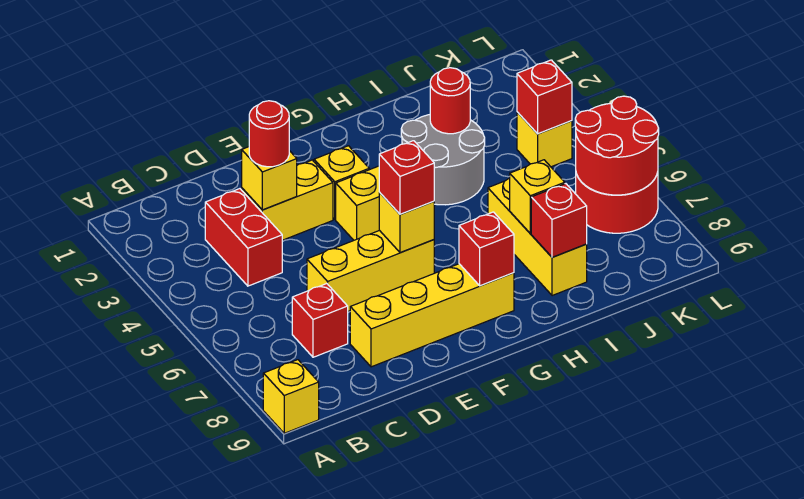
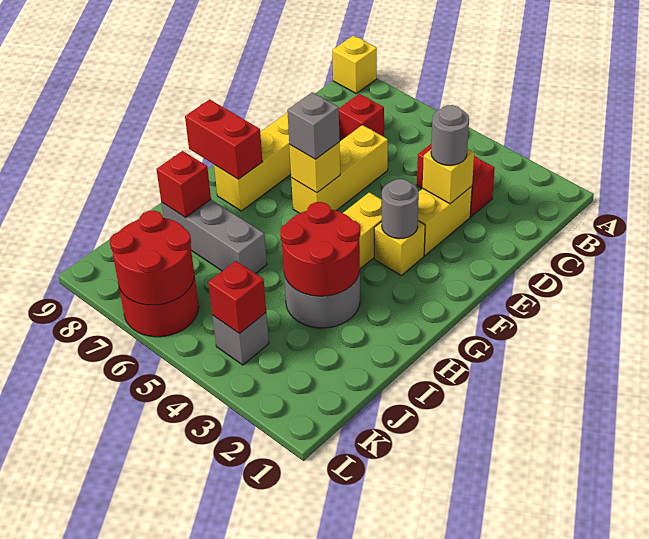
red 1x1 round brick [249,101,289,167] -> grey 1x1 round brick [431,105,469,165]
none -> grey 1x1 round brick [382,179,419,239]
red 1x1 brick [379,141,434,214] -> grey 1x1 brick [287,92,340,159]
red 1x1 brick [459,212,514,286] -> red 1x2 brick [185,99,263,179]
red 1x1 round brick [430,68,470,134] -> red 2x2 round brick [280,202,360,296]
yellow 1x3 brick [488,178,587,296] -> grey 1x3 brick [161,200,267,274]
yellow 1x1 brick [510,160,565,234] -> none
yellow 1x1 brick [517,112,572,167] -> grey 1x1 brick [212,313,269,365]

